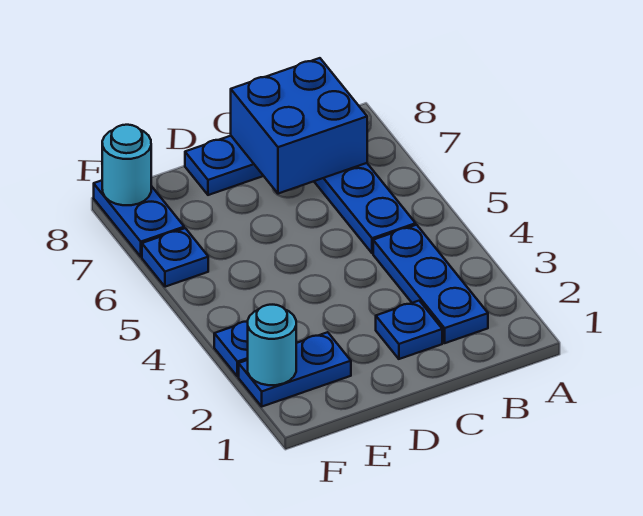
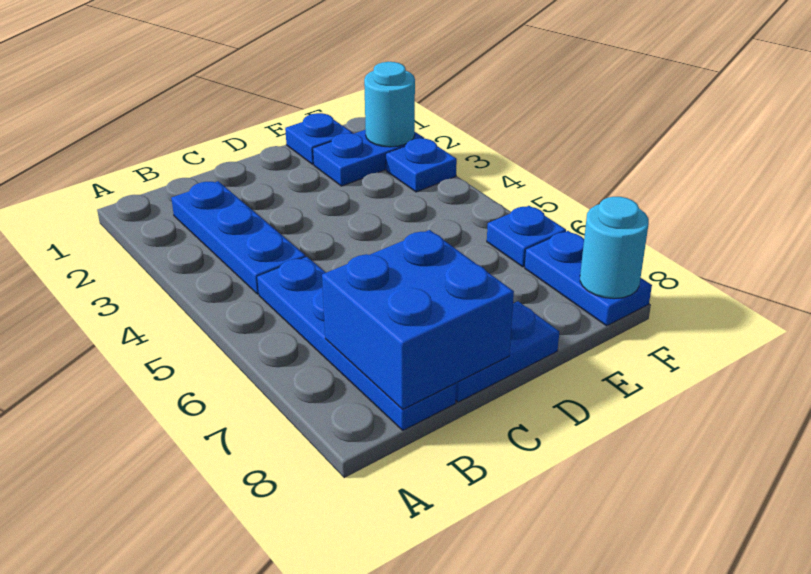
blue 1x1 plate [376,301,442,359] -> blue 1x1 plate moved to [285,113,352,164]

